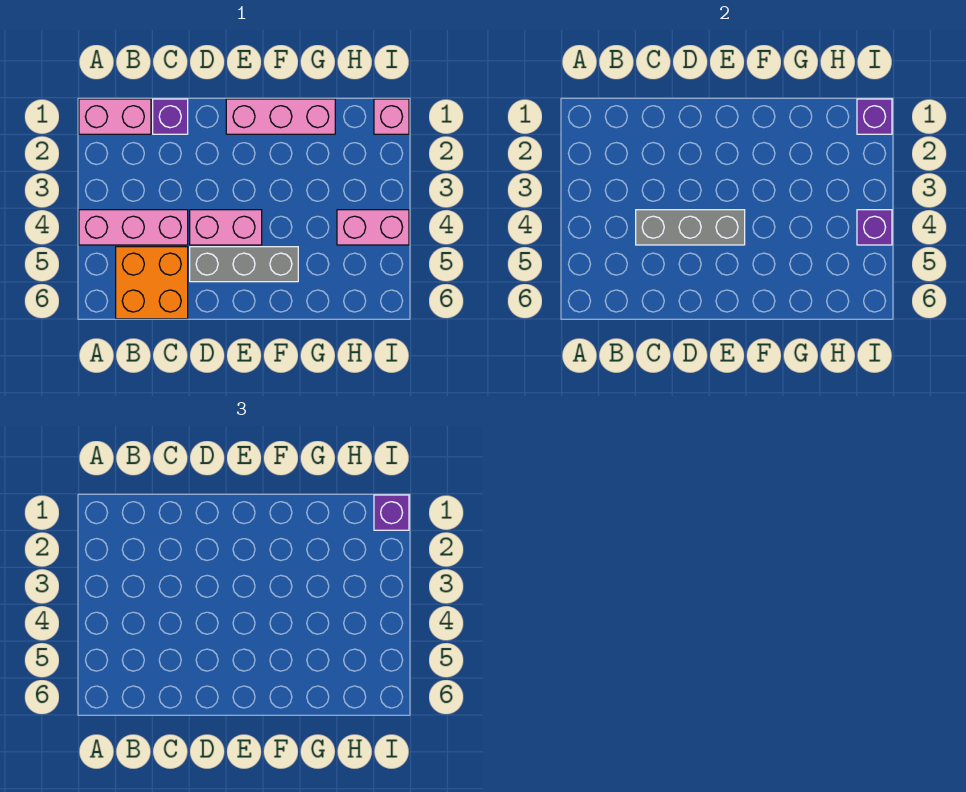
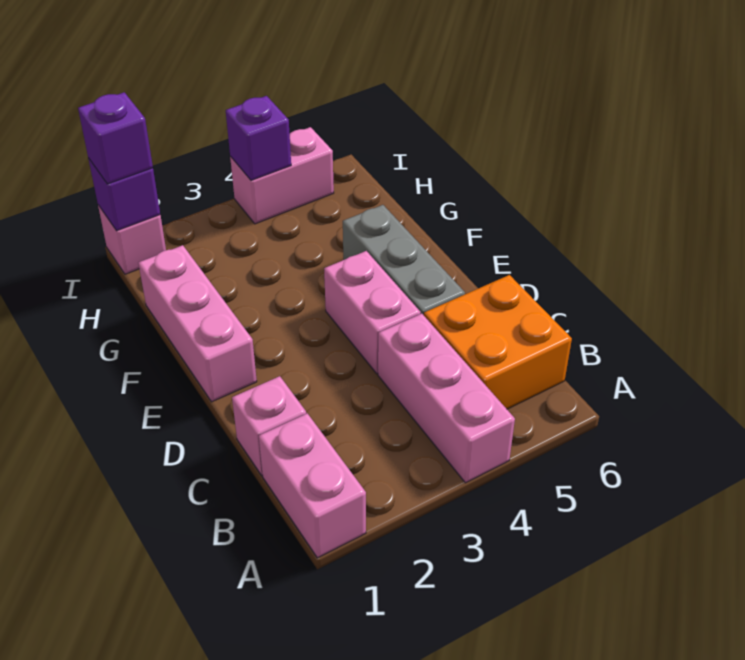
purple 1x1 brick [153,99,188,134] -> pink 1x1 brick [232,376,306,475]
grey 1x3 brick [636,210,745,245] -> none
pink 1x2 brick [337,210,409,245] -> pink 1x2 brick turned to [230,127,334,224]

